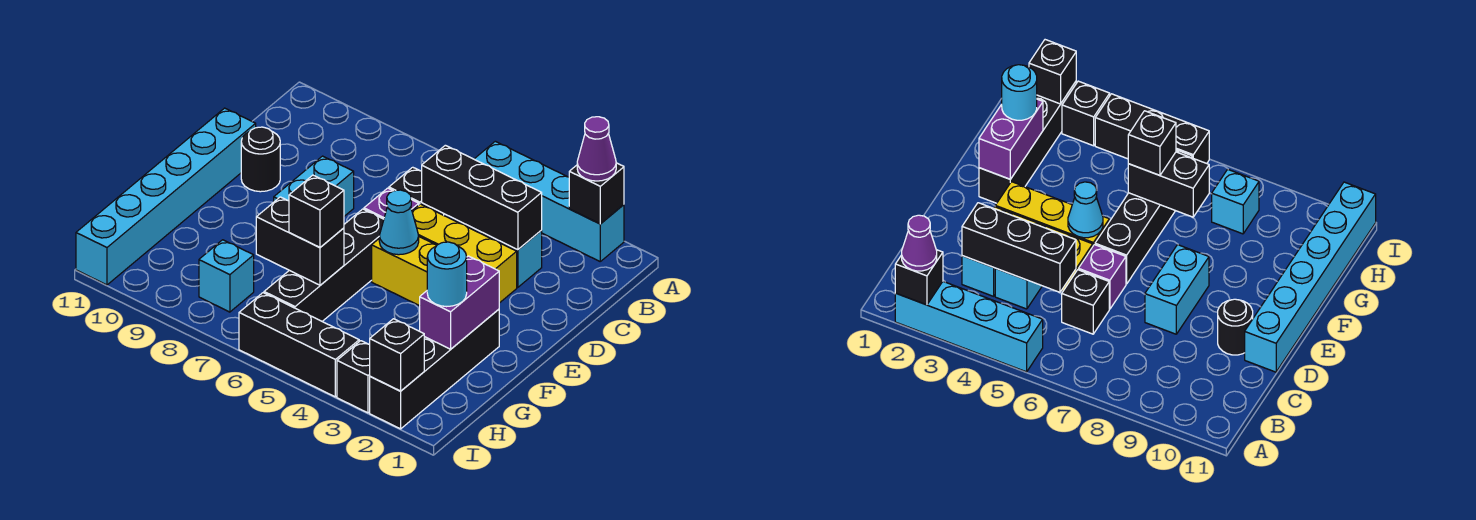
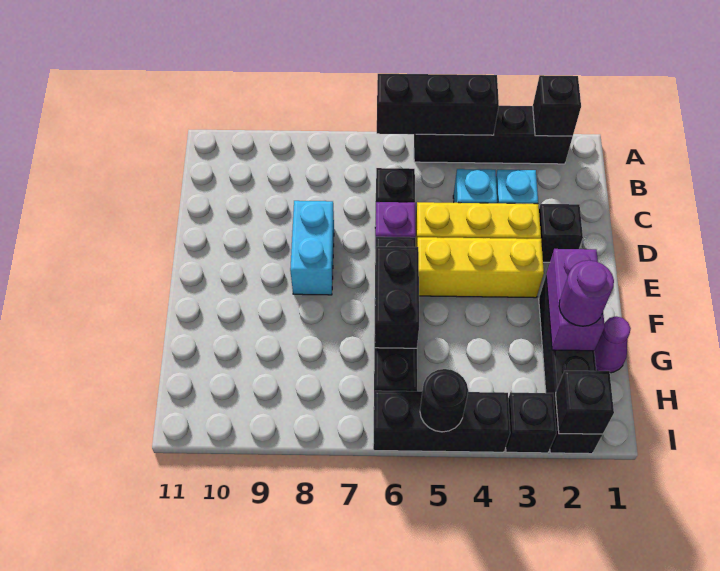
cyan 1x4 brick [474,141,624,261] -> black 1x4 brick [414,106,573,164]
purple 1x1 cone [577,117,616,181] -> purple 1x1 cone moved to [594,316,631,373]
black 1x3 brick [422,145,542,250] -> black 1x3 brick moved to [377,74,499,135]
black 1x1 round brick [241,127,280,192] -> black 1x1 round brick moved to [420,369,468,432]
cyan 1x6 brick [76,108,256,285] -> none
cyan 1x1 cone [379,190,419,255] -> none
cyan 1x1 round brick [427,242,467,307] -> purple 1x1 round brick [559,260,614,326]
black 1x2 brick [256,197,344,285] -> black 1x2 brick turned to [375,247,419,348]
black 1x1 brick [289,175,344,247] -> black 1x1 brick moved to [539,204,583,262]
cyan 1x1 brick [199,240,254,312] -> none

